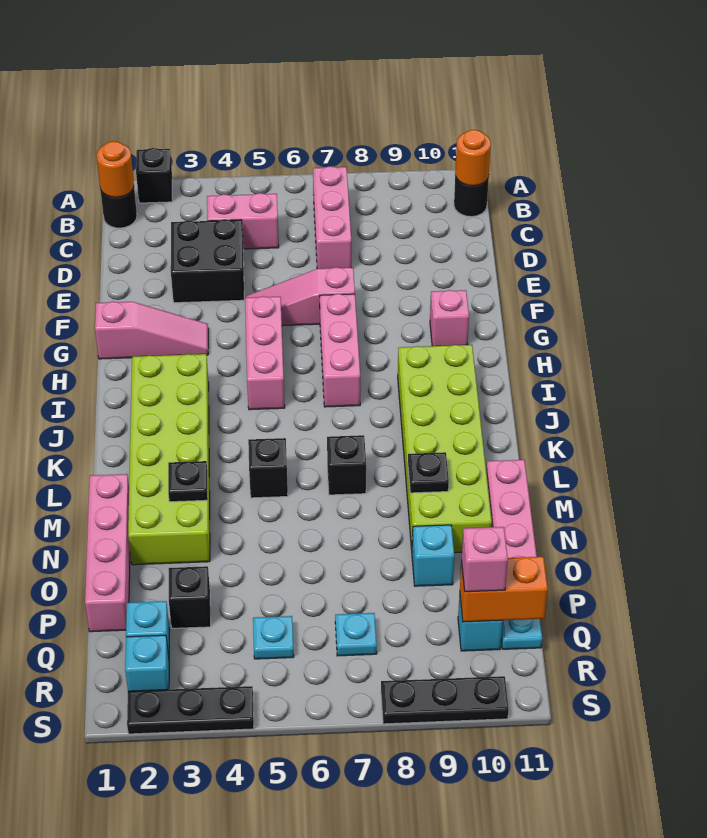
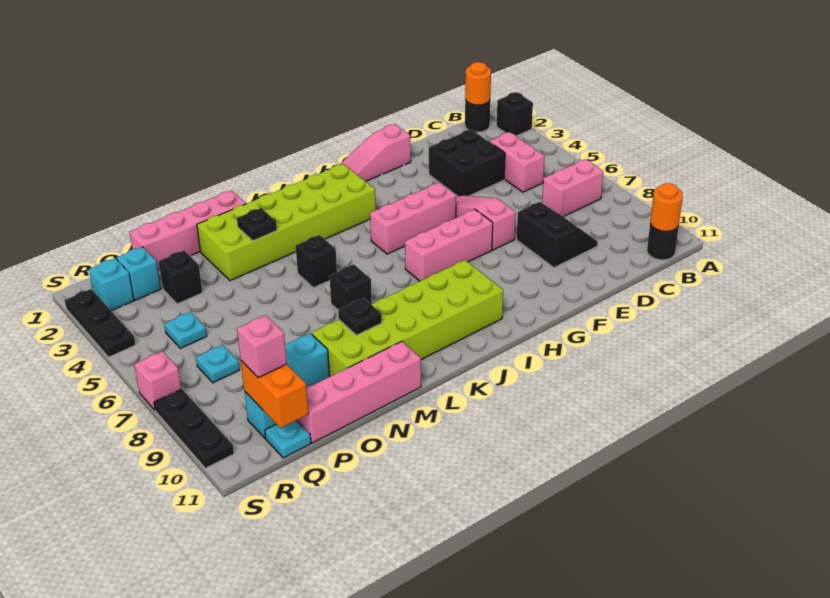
pink 1x3 brick [313,166,351,269] -> pink 1x2 brick [542,159,603,217]
none -> black 2x2 slope [517,202,598,268]
pink 1x3 slope [95,302,208,359] -> pink 1x3 slope turned to [339,124,411,181]
pink 1x1 brick [430,290,469,346] -> pink 1x1 brick moved to [134,351,181,410]

